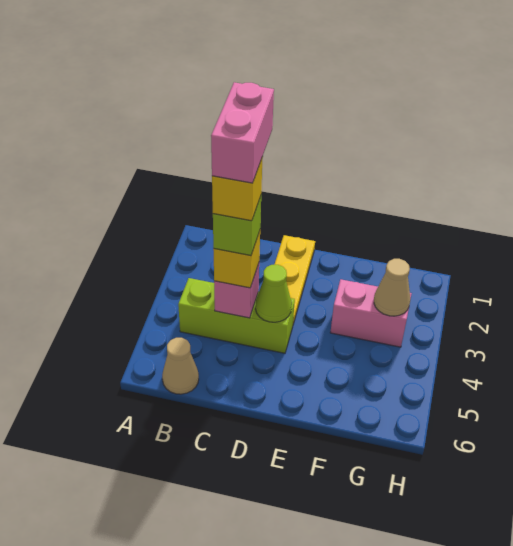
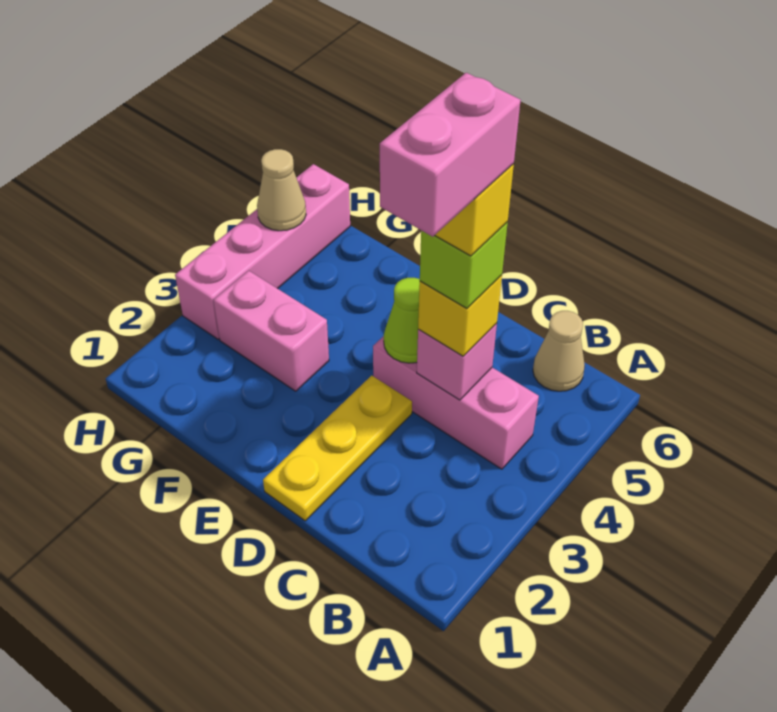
lime 1x3 brick [178,278,295,353] -> pink 1x3 brick [373,336,539,469]
tan 1x1 cone [374,259,410,316] -> tan 1x1 cone moved to [257,149,306,231]
none -> pink 1x4 brick [175,164,350,339]

